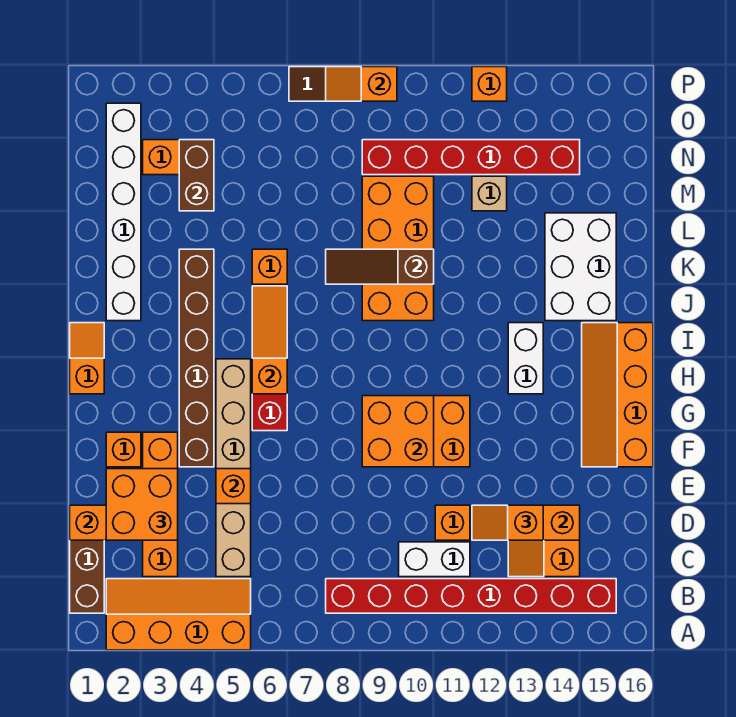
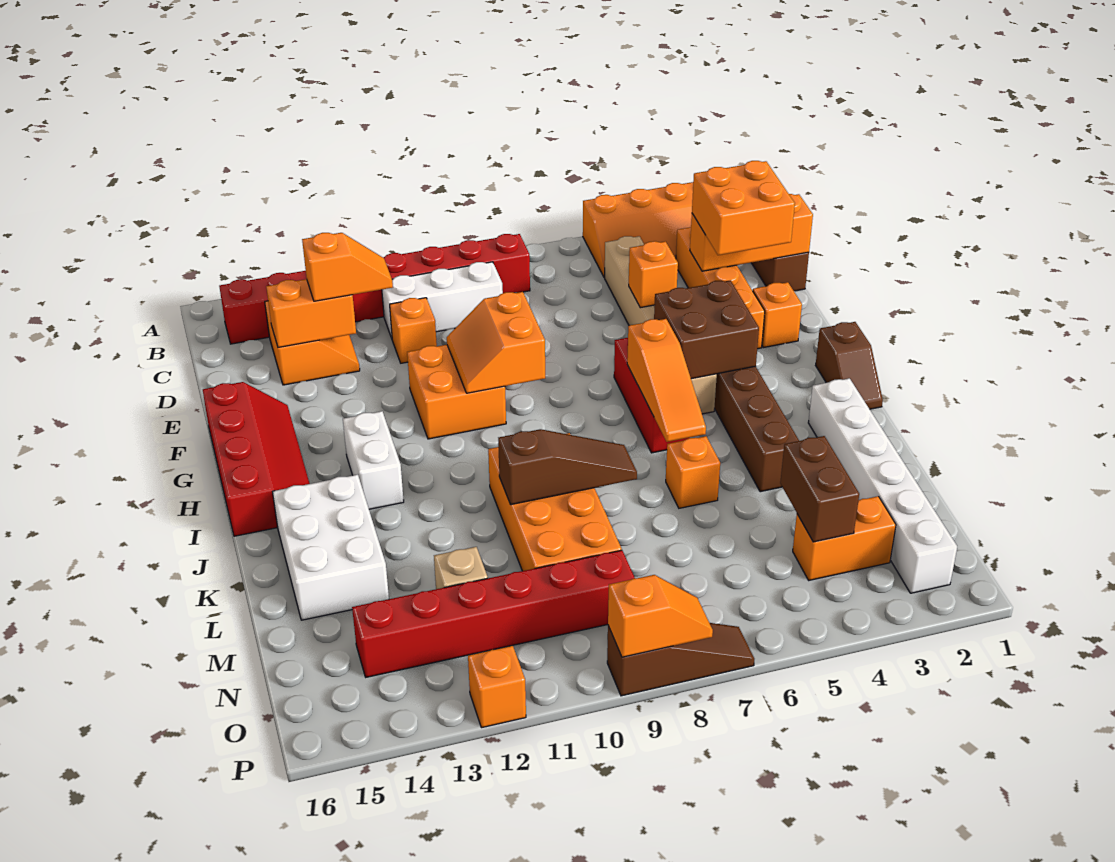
white 1x2 brick [399,542,470,577] -> white 1x3 brick [382,262,503,338]
orange 2x2 brick [362,396,434,467] -> orange 2x2 slope [447,292,545,393]
orange 2x4 slope [582,323,653,467] -> red 2x4 slope [203,382,310,536]
none -> brown 2x2 brick [654,280,759,379]
orange 1x2 slope [70,323,104,394] -> brown 1x2 slope [816,322,883,409]

